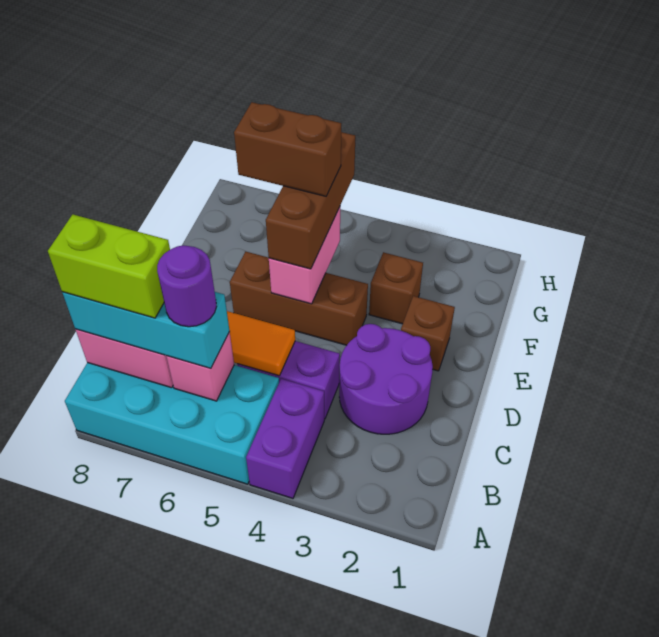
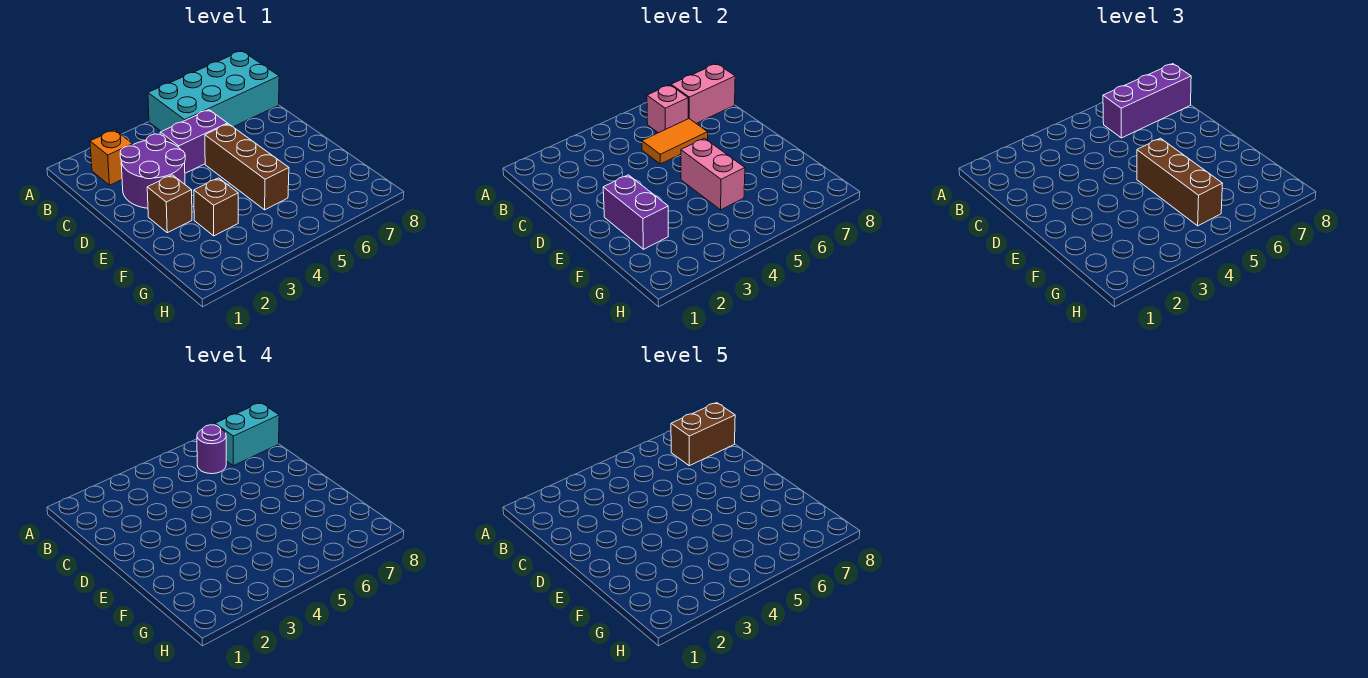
purple 1x2 brick [246,379,324,498] -> purple 1x2 brick moved to [603,175,668,249]
none -> orange 1x1 brick [90,130,133,185]
cyan 1x3 brick [62,292,230,368] -> purple 1x3 brick [1103,64,1191,138]
lime 1x2 brick [48,215,170,318] -> cyan 1x2 brick [215,403,279,466]
brown 1x3 brick [230,252,368,345] -> brown 1x3 brick turned to [205,124,289,210]
brown 1x2 brick [234,102,341,196] -> brown 1x2 brick moved to [671,403,735,466]

